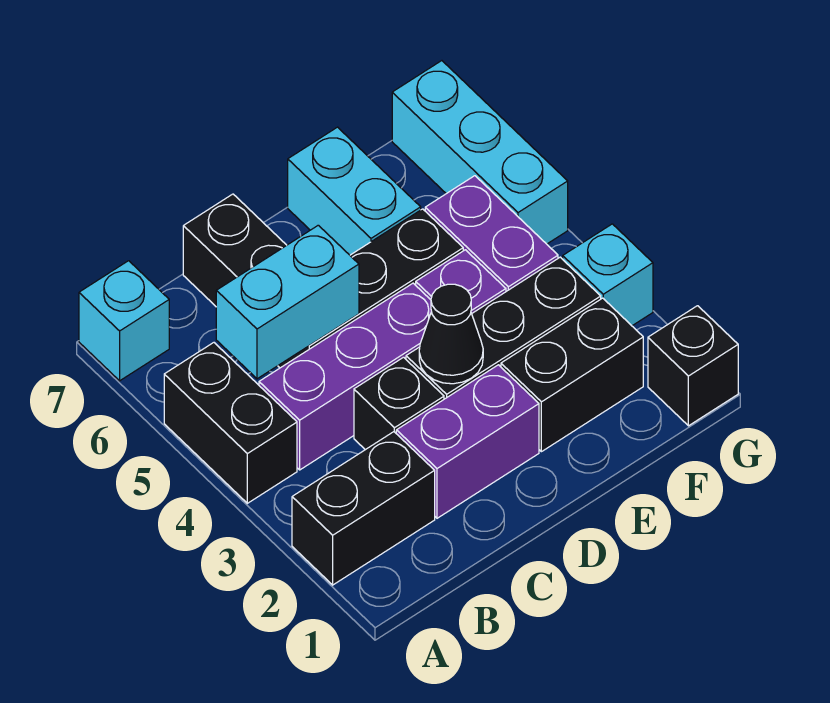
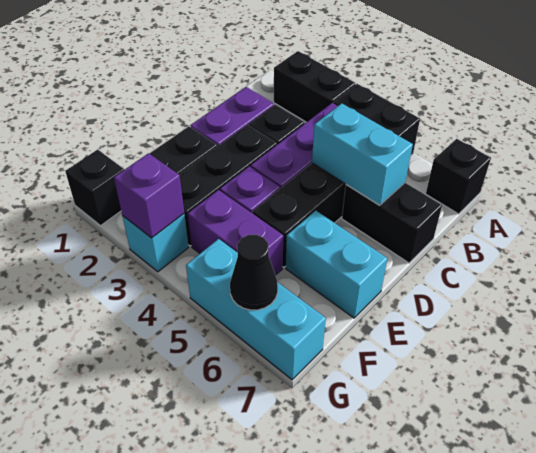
black 1x2 brick [292,432,435,585] -> black 1x2 brick turned to [274,51,356,122]
cyan 1x1 brick [79,261,169,381] -> black 1x1 brick [426,139,491,214]
cyan 1x2 brick [216,225,359,379] -> cyan 1x2 brick turned to [312,103,413,205]
black 1x1 cone [419,284,483,384] -> black 1x1 cone moved to [230,235,278,310]
none -> purple 1x1 brick [114,153,184,238]

